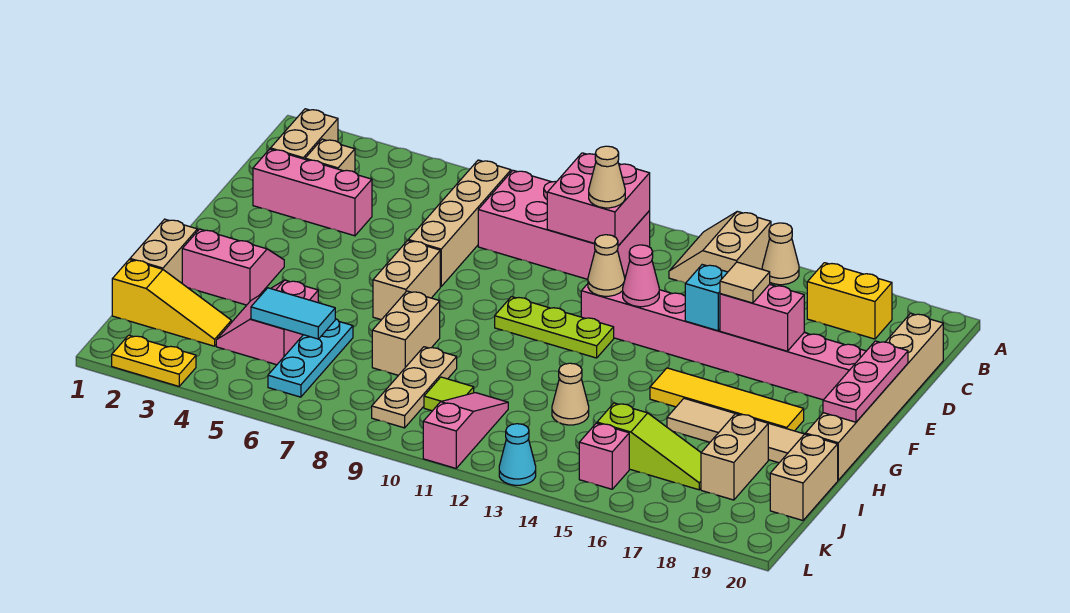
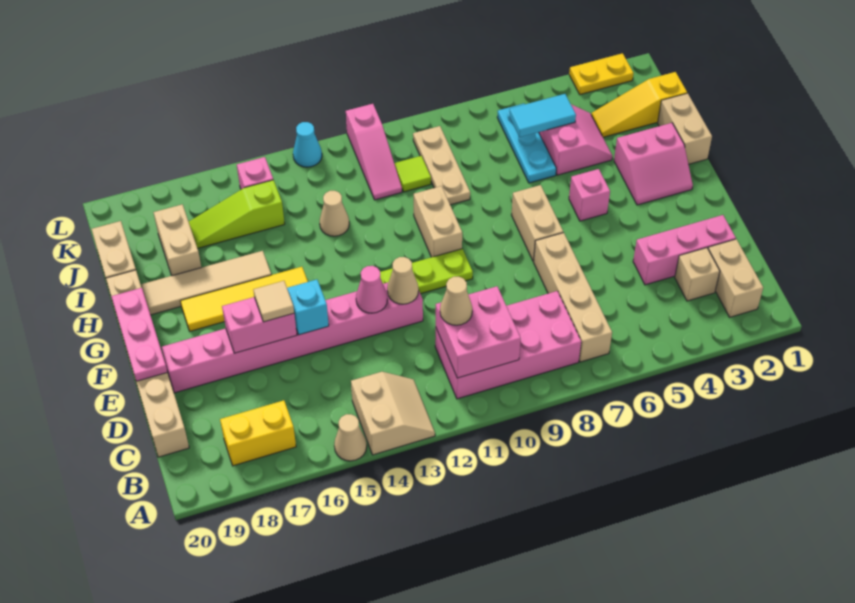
none -> pink 1x1 brick [569,169,610,221]
tan 1x2 brick [372,291,440,375] -> tan 1x2 brick moved to [413,186,462,257]

